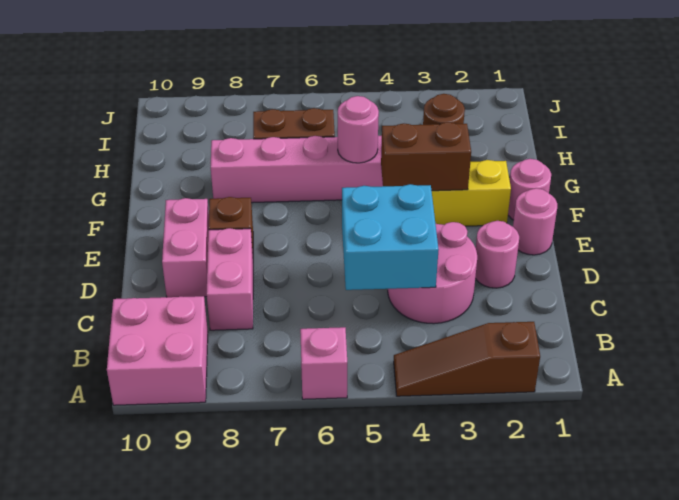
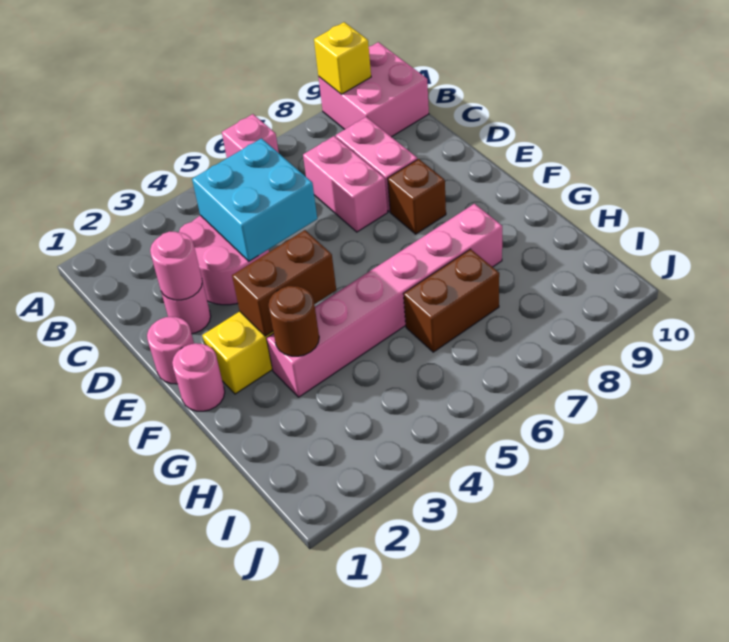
brown 1x3 slope [394,322,540,396] -> none
none -> yellow 1x1 brick [314,22,371,94]
pink 1x2 brick [162,198,209,297] -> pink 1x2 brick moved to [303,136,388,232]
pink 1x1 round brick [338,96,379,163] -> pink 1x1 round brick moved to [150,231,203,300]

